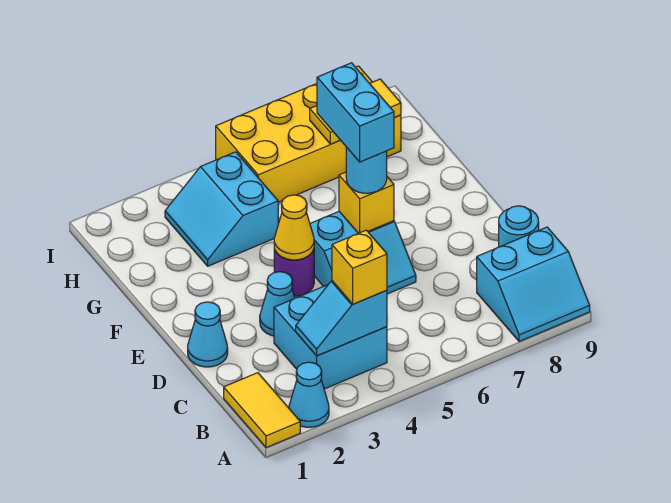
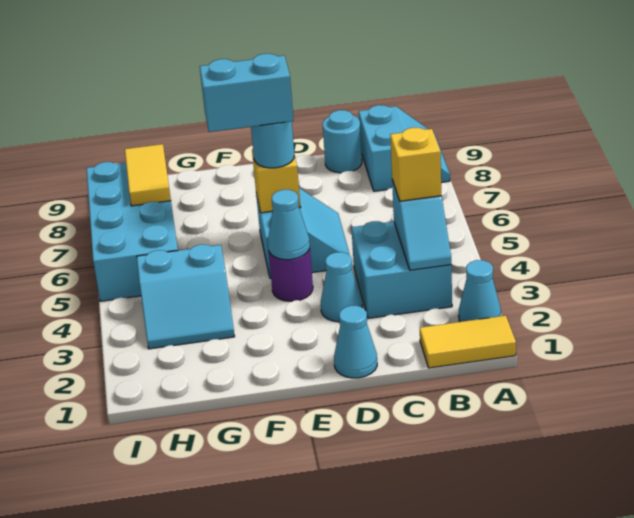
yellow 1x1 cone [274,195,314,260] -> cyan 1x1 cone [268,190,310,260]
yellow 2x4 brick [216,66,401,202] -> cyan 2x4 brick [86,162,178,301]

